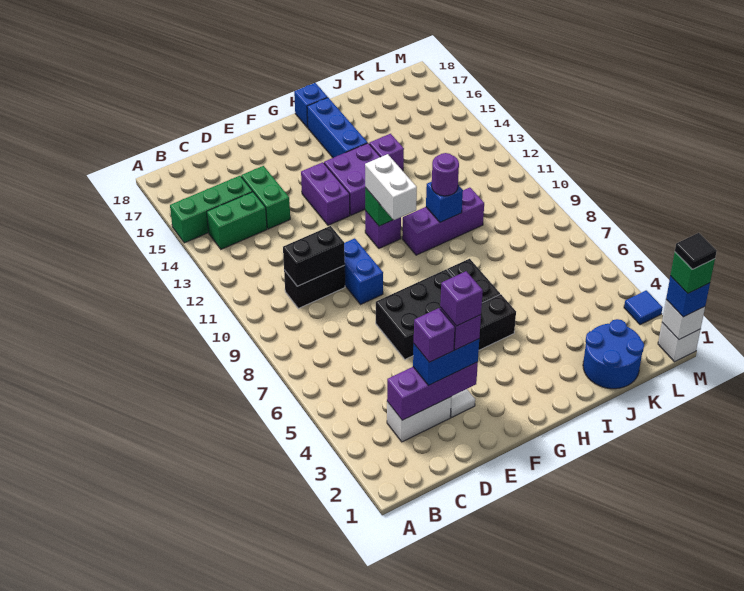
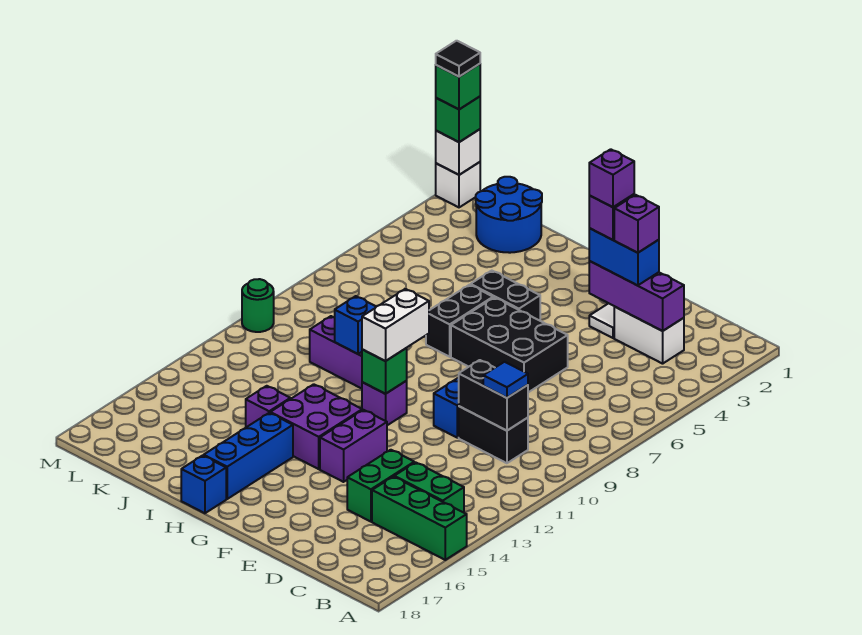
purple 1x1 round brick [432,153,459,196] -> none
blue 1x1 brick [666,276,710,317] -> green 1x1 brick [436,97,480,142]
blue 1x1 tile [624,290,663,325] -> blue 1x1 tile moved to [483,362,528,398]
none -> green 1x1 round brick [242,279,274,332]

